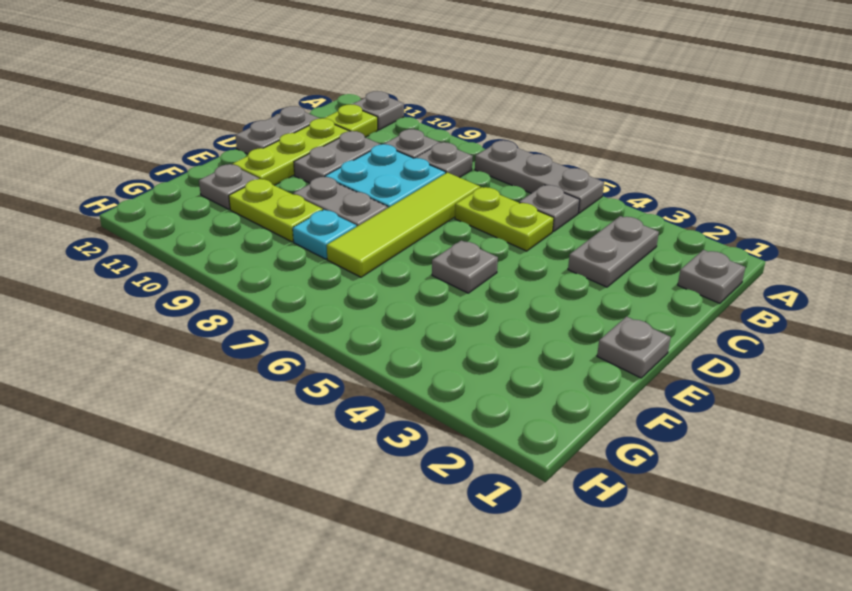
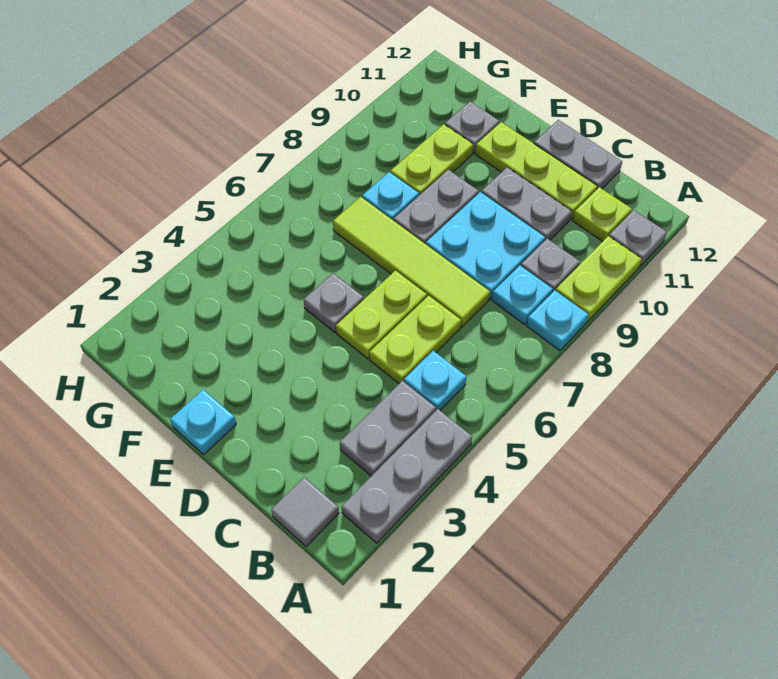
grey 1x3 plate [475,140,604,213] -> grey 1x3 plate moved to [342,409,472,543]
none -> cyan 1x1 plate [526,290,589,350]
none -> lime 1x2 plate [556,236,641,322]
grey 1x1 plate [678,250,745,303] -> grey 1x1 tile [271,477,339,547]
grey 1x2 plate [568,216,659,287] -> grey 1x2 plate turned to [340,381,436,476]
grey 1x1 plate [519,185,580,232] -> cyan 1x1 plate [404,351,467,410]
grey 1x1 plate [416,142,473,178] -> cyan 1x1 plate [492,265,553,324]
none -> lime 1x2 plate [336,271,427,359]
grey 1x1 plate [597,317,671,378] -> cyan 1x1 plate [170,390,236,454]

